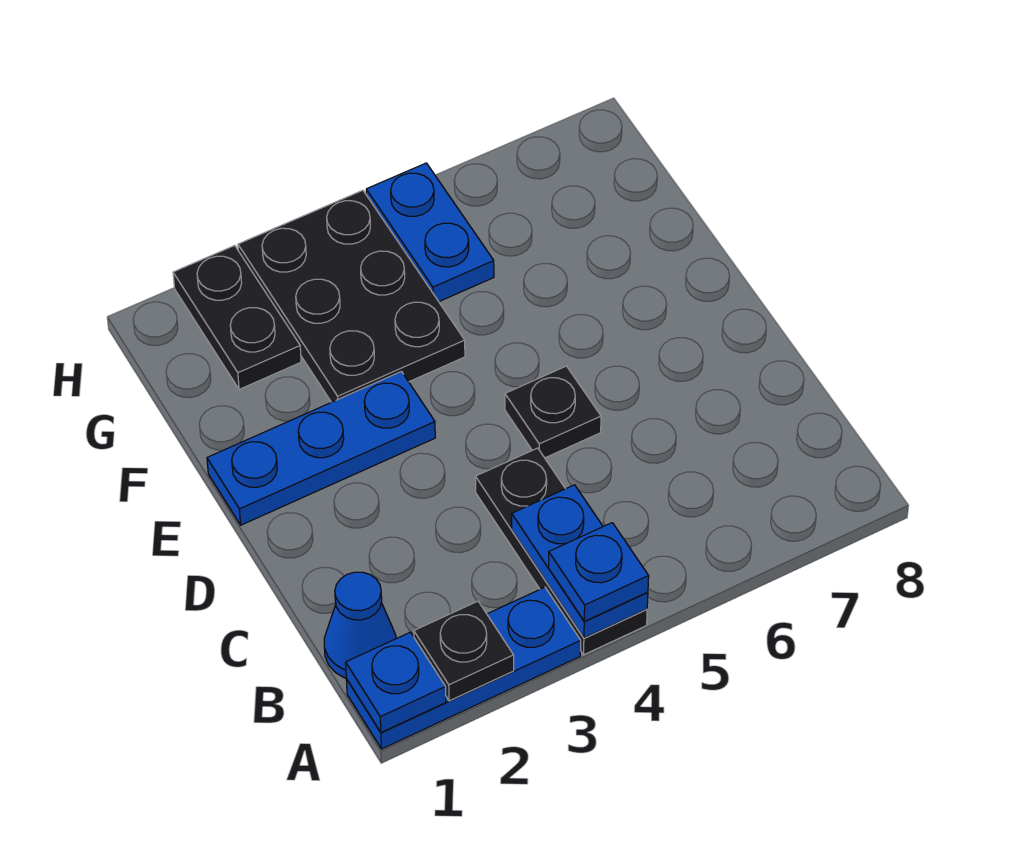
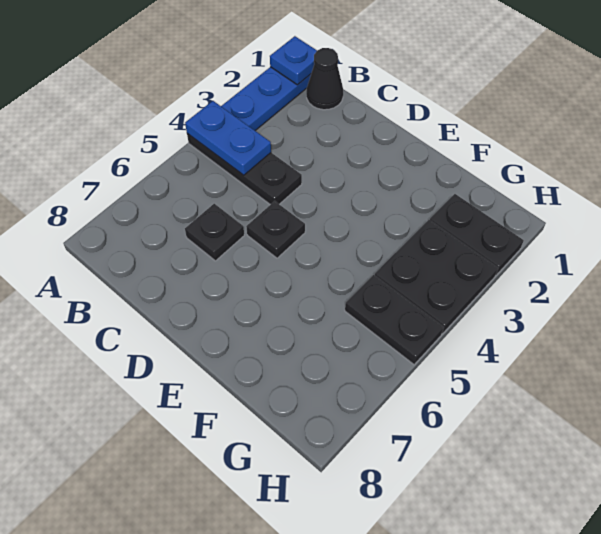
black 1x1 plate [414,601,514,701] -> black 1x1 plate moved to [185,204,244,261]
blue 1x1 plate [549,523,649,621] -> none
blue 1x1 cone [324,572,396,678] -> black 1x1 cone [307,48,343,110]
blue 1x3 plate [207,372,435,525] -> none
black 2x3 plate [238,190,465,402] -> black 2x2 plate [375,220,498,334]
blue 1x2 plate [366,163,494,301] -> black 1x2 plate [345,275,444,365]

